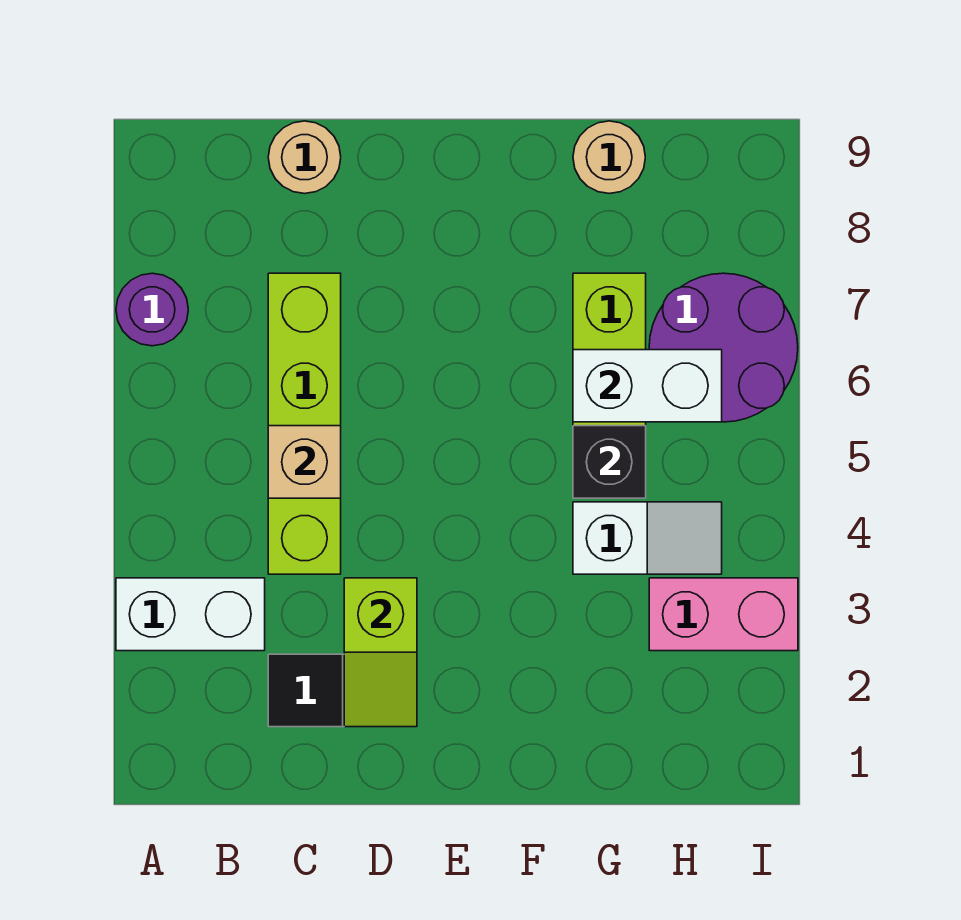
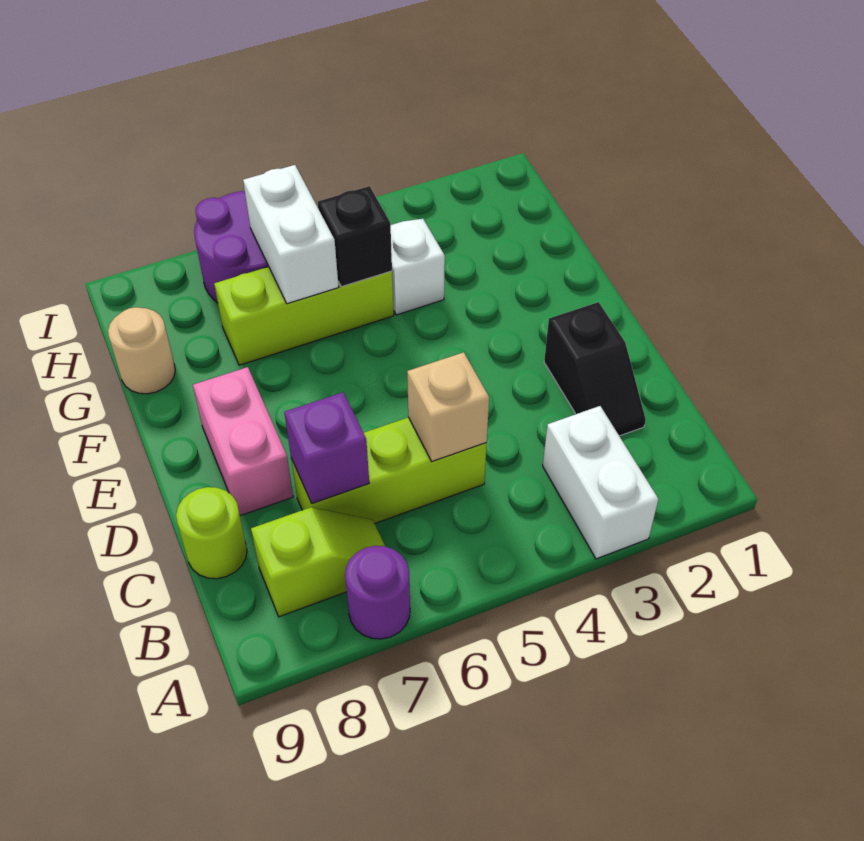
lime 1x4 brick [268,273,341,574] -> lime 1x3 brick [291,417,487,523]
none -> purple 1x1 brick [284,392,369,503]
tan 1x1 round brick [268,121,341,194] -> lime 1x1 round brick [176,487,247,579]
lime 1x2 slope [344,578,417,727] -> lime 1x2 slope moved to [251,507,385,617]
pink 1x2 brick [649,578,798,651] -> pink 1x2 brick moved to [193,367,293,516]

